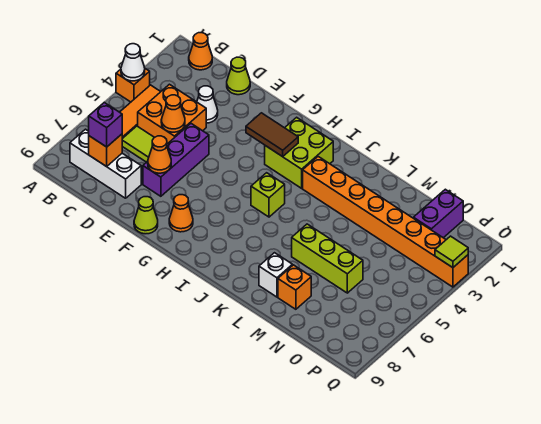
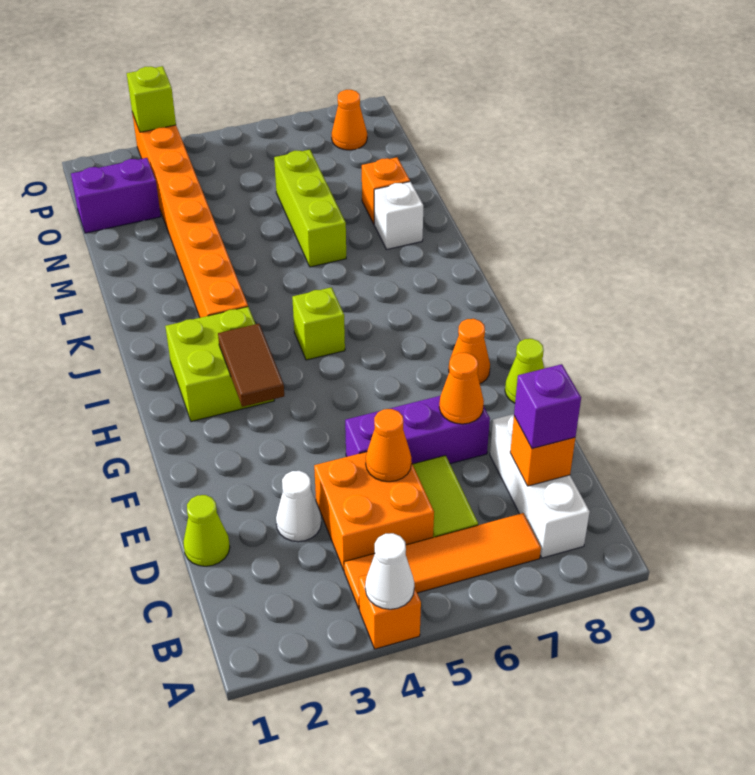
orange 1x1 cone [189,33,212,70] -> orange 1x1 cone moved to [332,90,367,150]
lime 1x1 tile [435,236,468,268] -> lime 1x1 brick [127,66,176,132]

